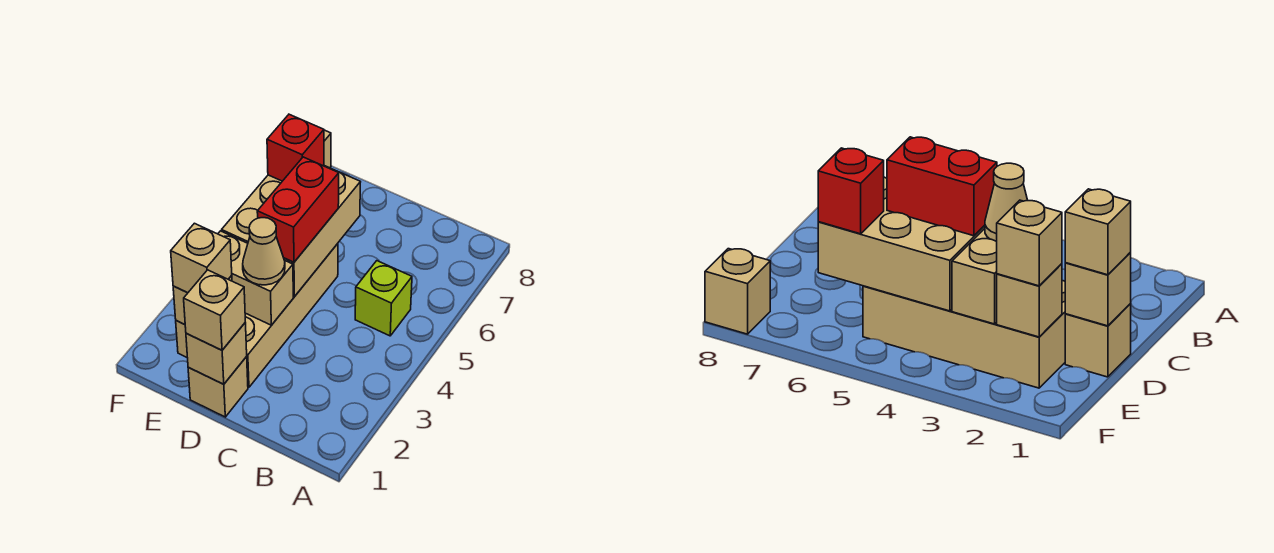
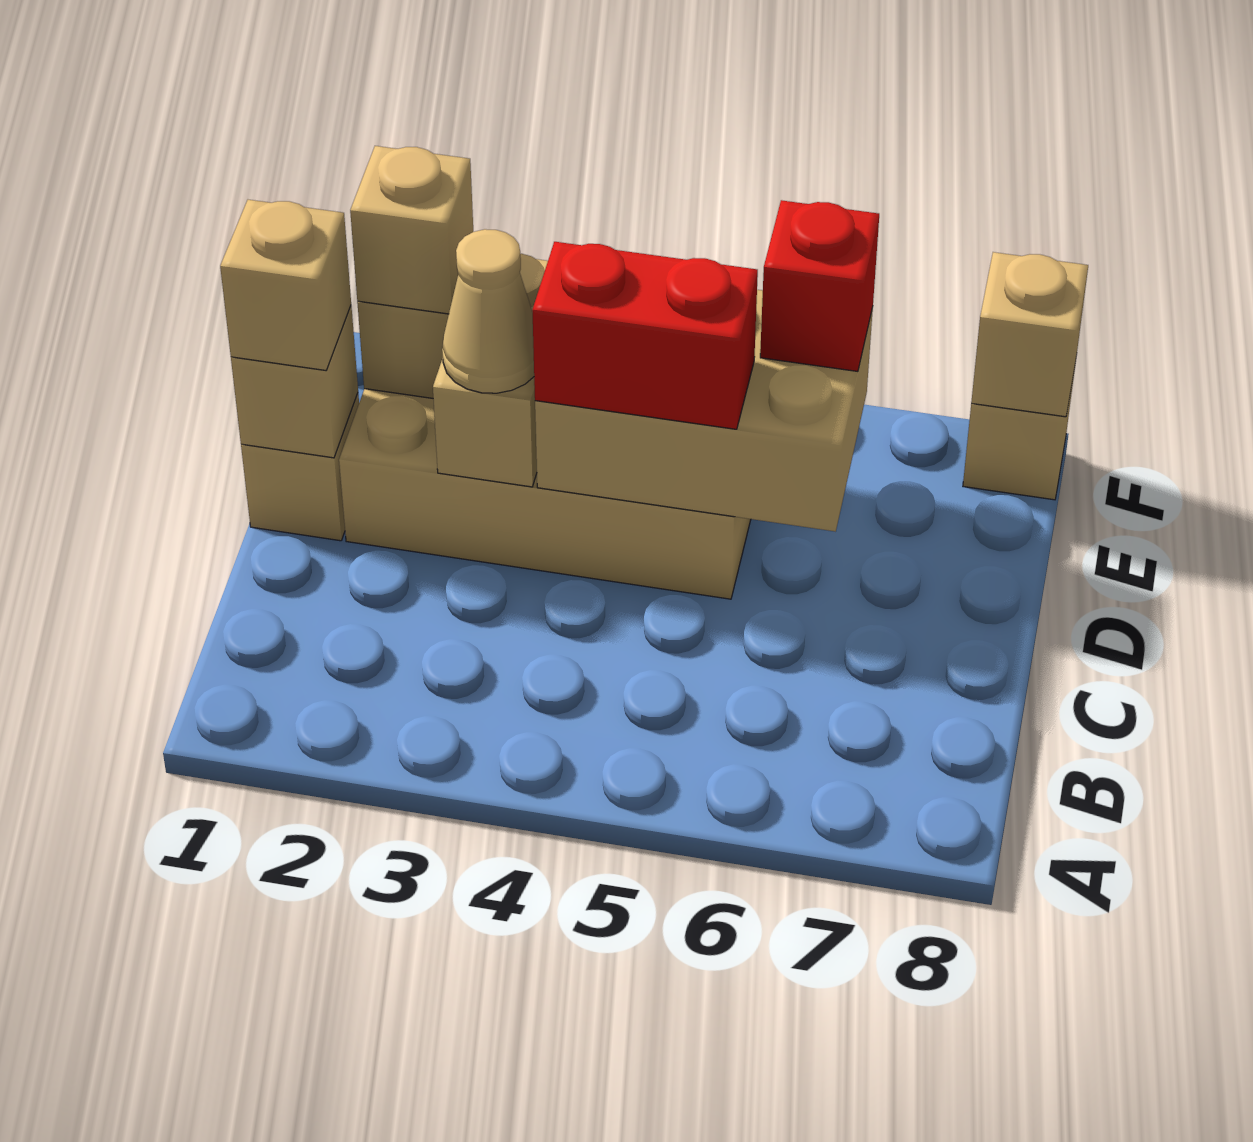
lime 1x1 brick [355,261,412,336] -> none
none -> tan 1x1 brick [971,252,1088,417]

